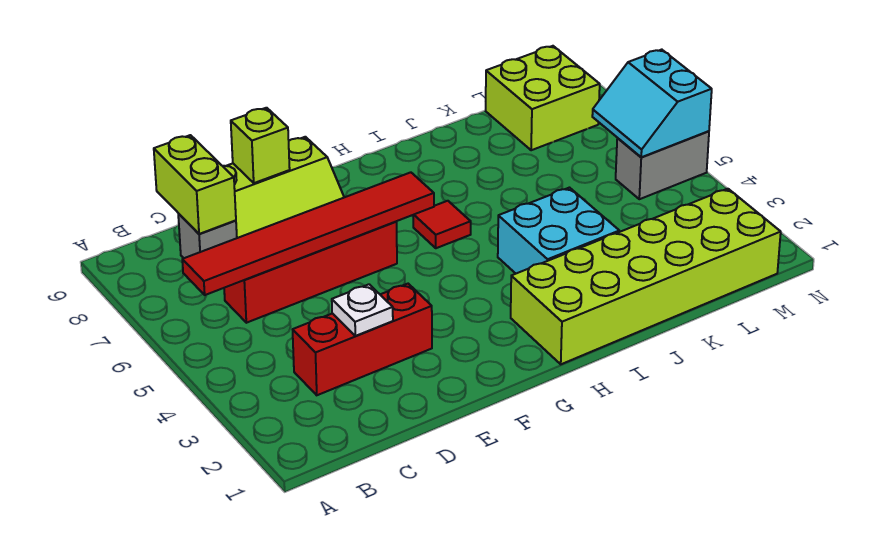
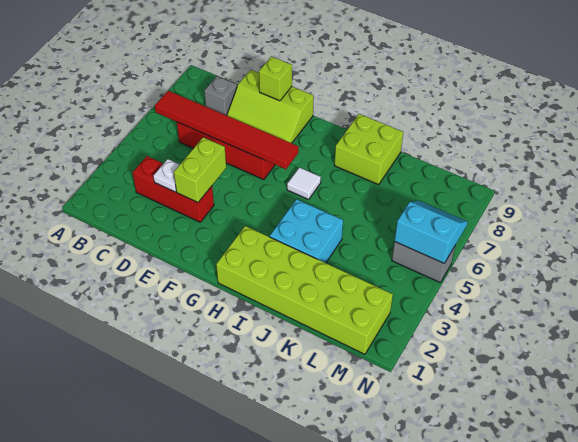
lime 1x2 brick [154,135,236,234] -> lime 1x2 brick moved to [174,137,226,202]
red 1x1 tile [413,201,471,248] -> white 1x1 tile [287,168,321,199]
lime 2x2 brick [486,46,600,150] -> lime 2x2 brick moved to [334,114,403,185]
cyan 2x2 slope [592,50,712,157] -> cyan 2x2 slope turned to [395,201,468,263]

